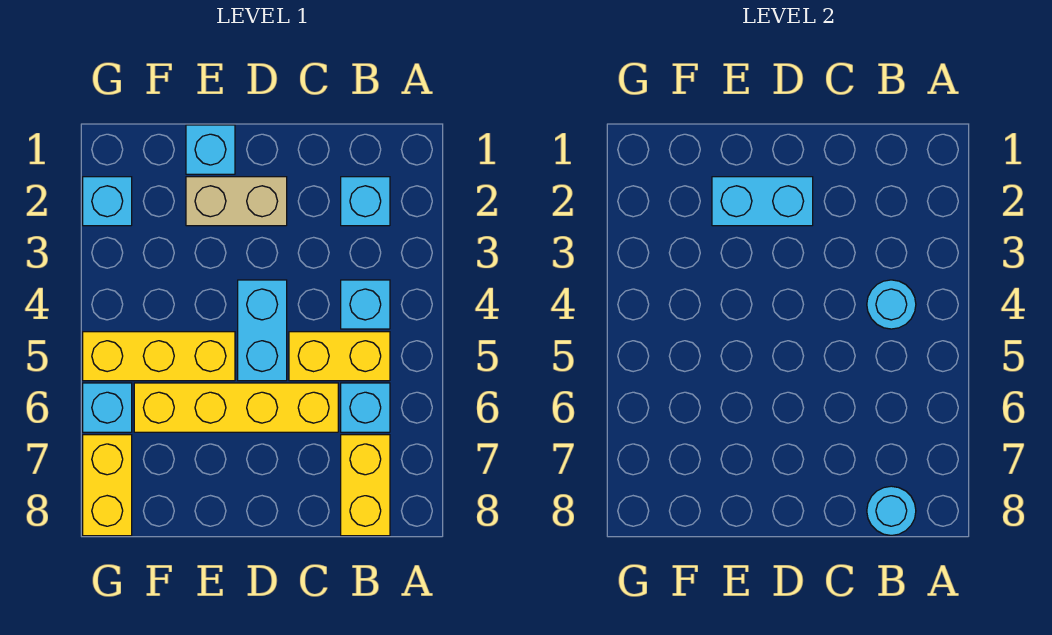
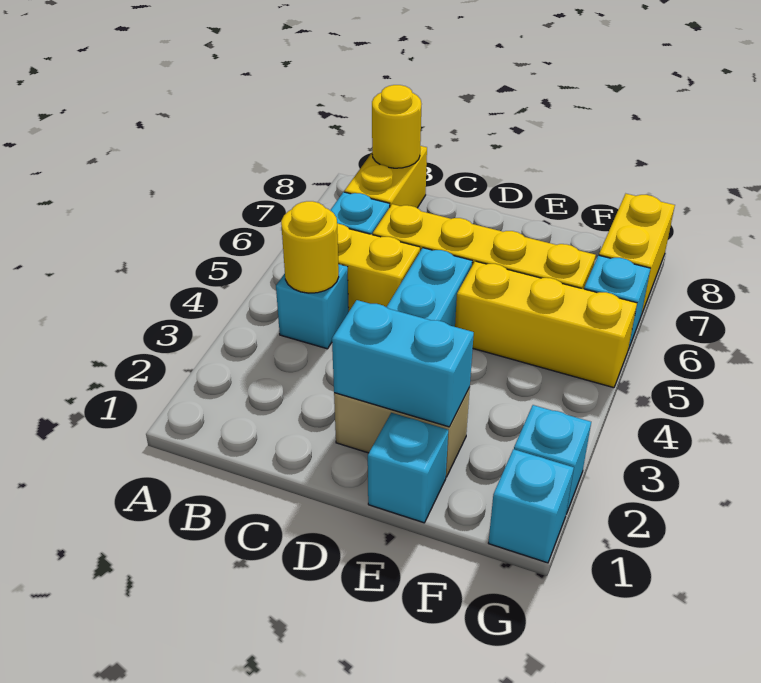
cyan 1x1 brick [341,177,390,226] -> cyan 1x1 brick moved to [489,449,574,563]
cyan 1x1 round brick [867,280,916,329] -> yellow 1x1 round brick [281,201,339,293]
cyan 1x1 round brick [867,486,916,535] -> yellow 1x1 round brick [372,85,421,168]

